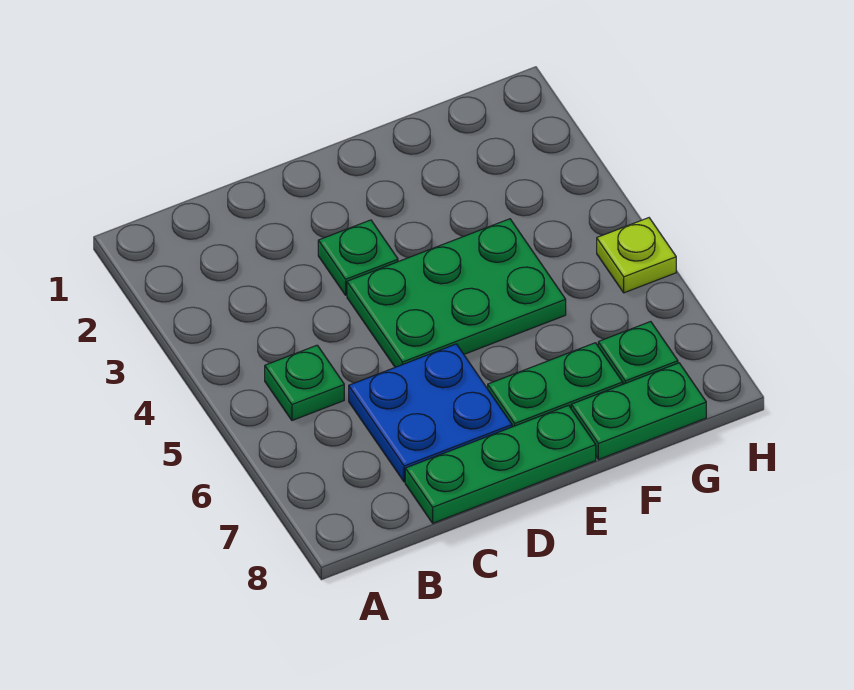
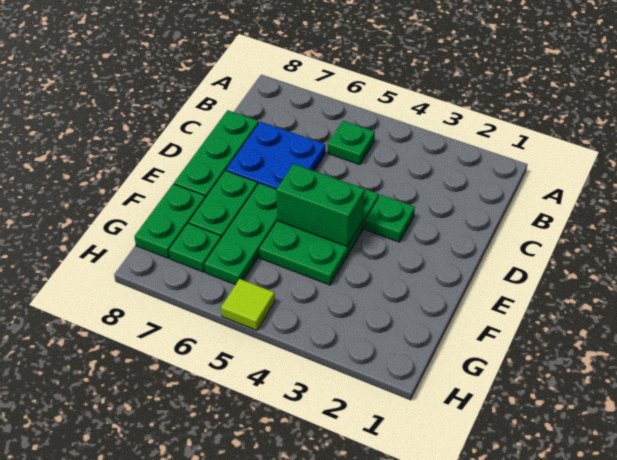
none -> green 1x2 brick [276,164,365,246]
none -> green 1x3 plate [205,183,277,285]
lime 1x1 plate [597,218,676,293] -> lime 1x1 tile [221,279,275,330]

